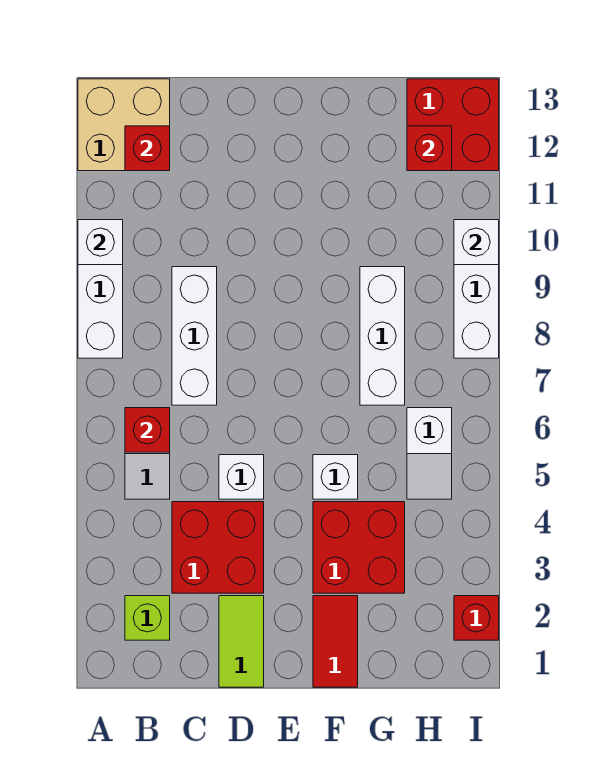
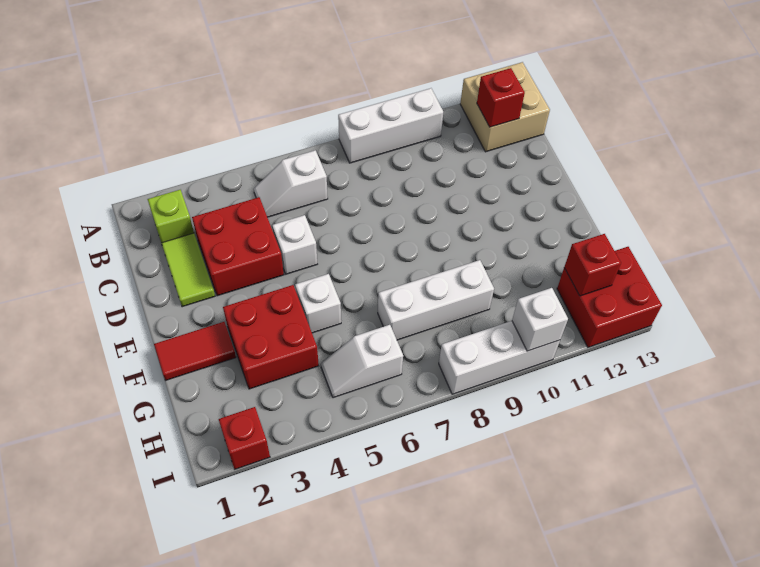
white 1x1 brick [78,220,123,265] -> none
red 1x1 brick [125,408,170,452] -> none
white 1x3 brick [172,267,217,405] -> none
lime 1x2 tile [219,596,264,687] -> lime 1x2 tile turned to [162,233,215,307]

